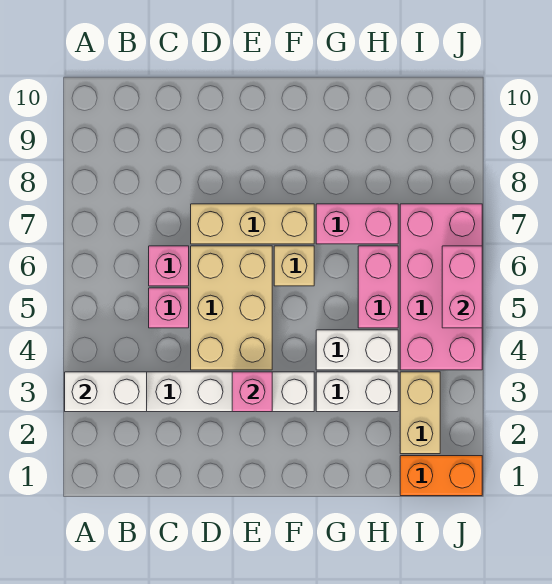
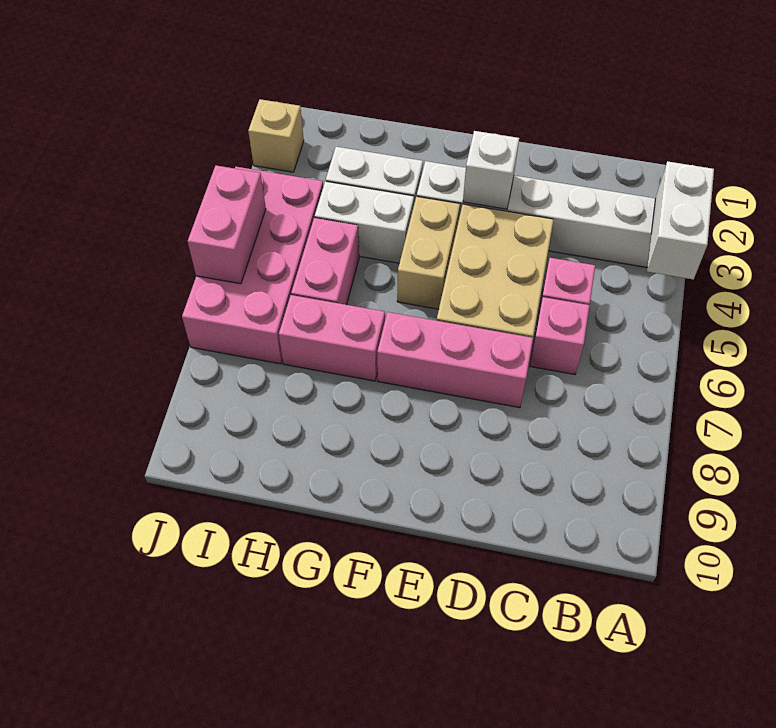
white 1x2 brick [65,372,147,412] -> white 1x2 brick turned to [647,161,714,279]
tan 1x3 brick [191,204,314,244] -> pink 1x3 brick [377,312,533,408]
pink 1x1 brick [232,372,272,412] -> white 1x1 brick [463,131,519,209]
tan 1x1 brick [274,246,314,286] -> tan 1x1 brick moved to [248,99,304,172]
orange 1x2 brick [400,456,482,496] -> none
tan 1x2 brick [400,372,440,454] -> tan 1x2 brick moved to [397,197,460,309]

